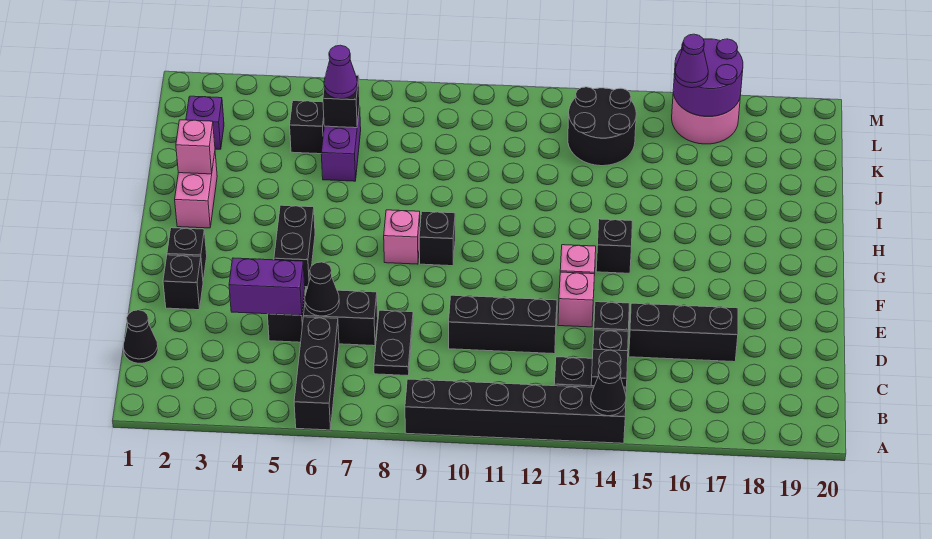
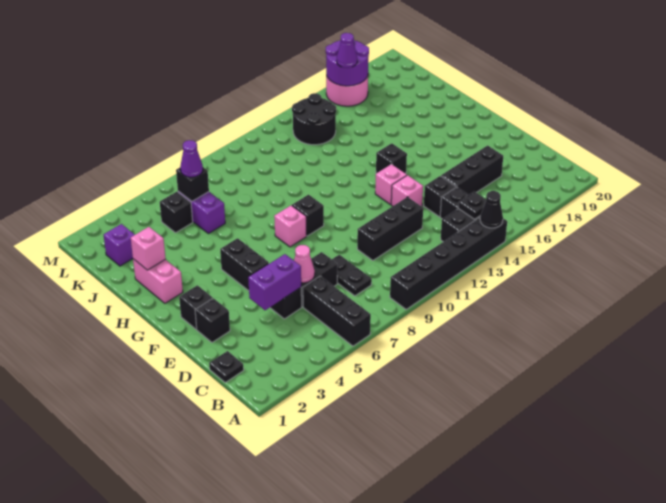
black 1x1 cone [123,310,158,363] -> black 1x1 plate [209,351,244,382]
black 1x1 cone [305,262,339,316] -> pink 1x1 cone [294,245,315,283]

